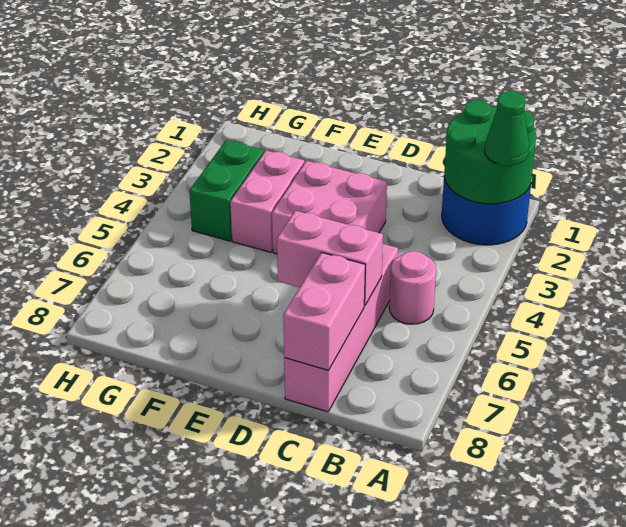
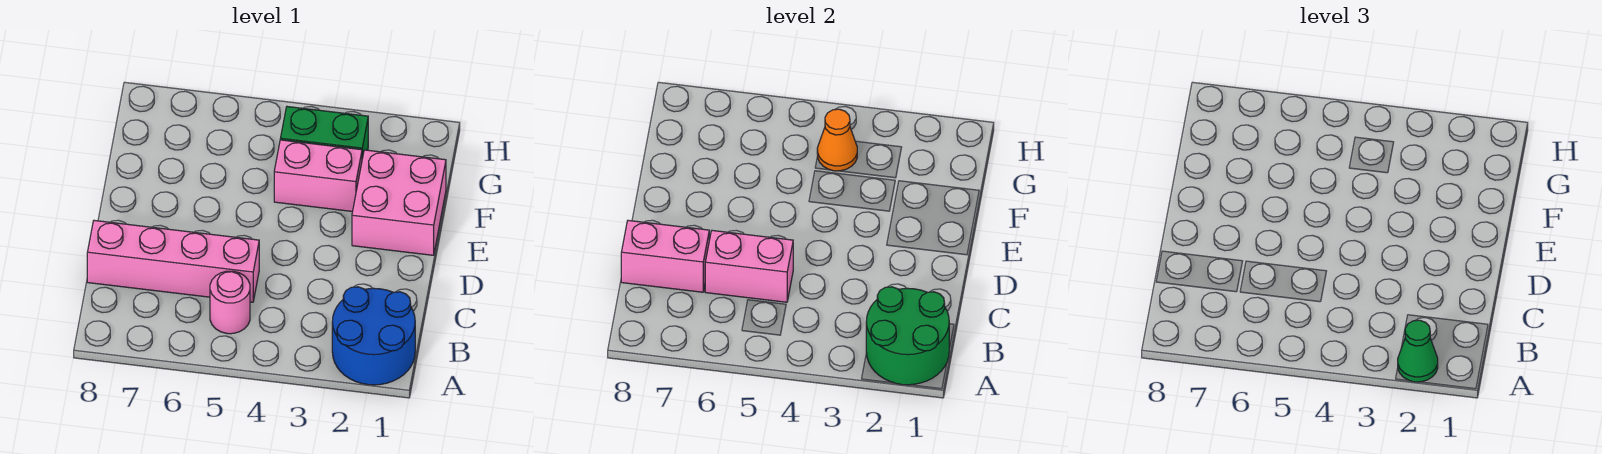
pink 1x2 brick [277,211,383,306] -> pink 1x2 brick turned to [705,230,793,302]
pink 2x2 brick [272,161,387,254] -> pink 2x2 brick moved to [352,150,446,255]
none -> orange 1x1 cone [817,109,857,171]

